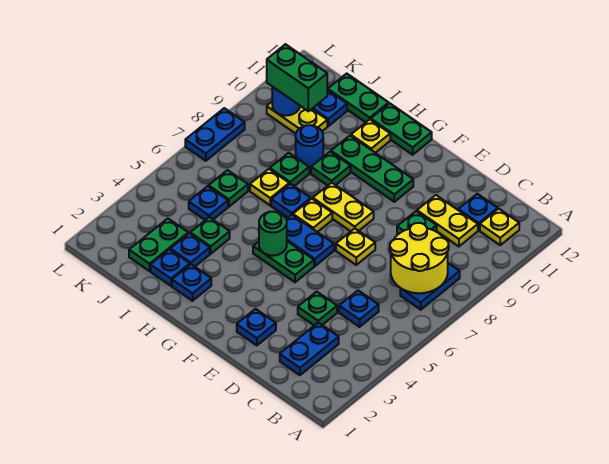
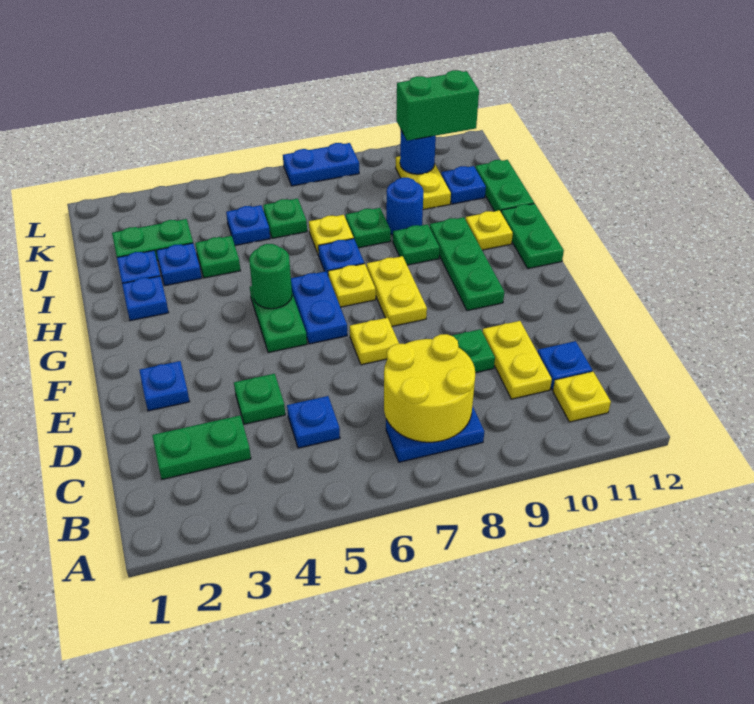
blue 1x2 plate [280,323,339,375] -> green 1x2 plate [152,416,251,479]
green 1x2 brick [267,44,327,111] -> green 1x2 brick turned to [396,70,479,141]

